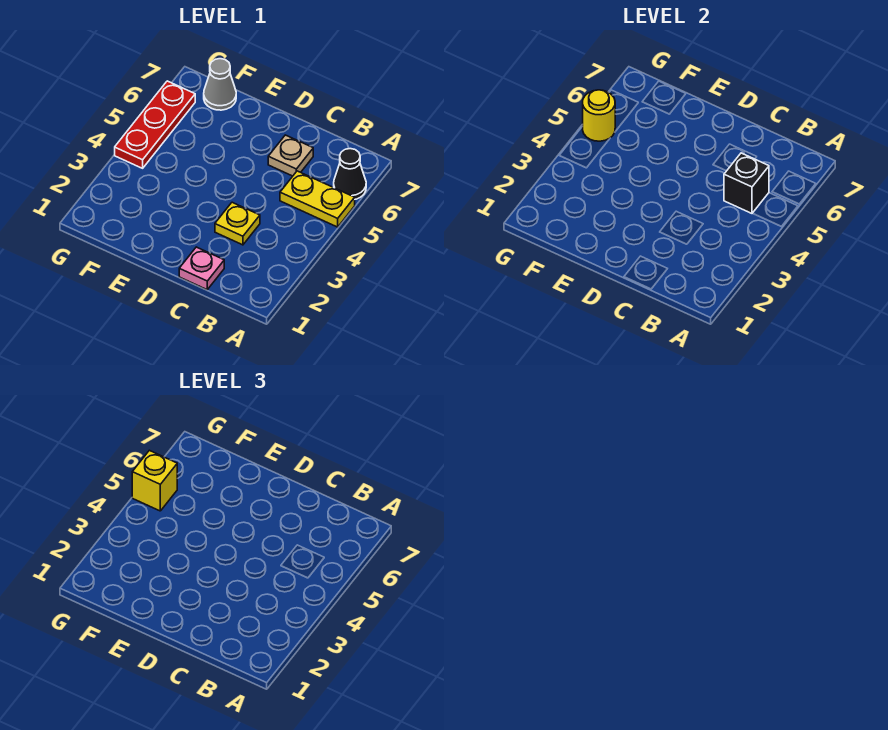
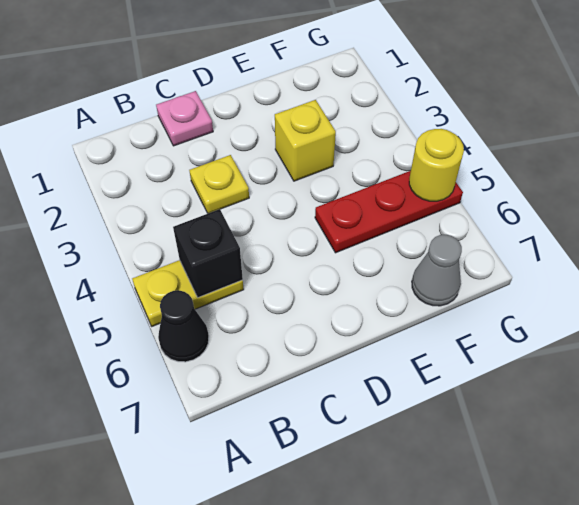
tan 1x1 plate [268,135,313,176] -> none
red 1x3 plate [115,81,195,168] -> red 1x3 plate turned to [315,171,463,253]
yellow 1x1 brick [132,450,177,511] -> yellow 1x1 brick moved to [275,100,336,181]

